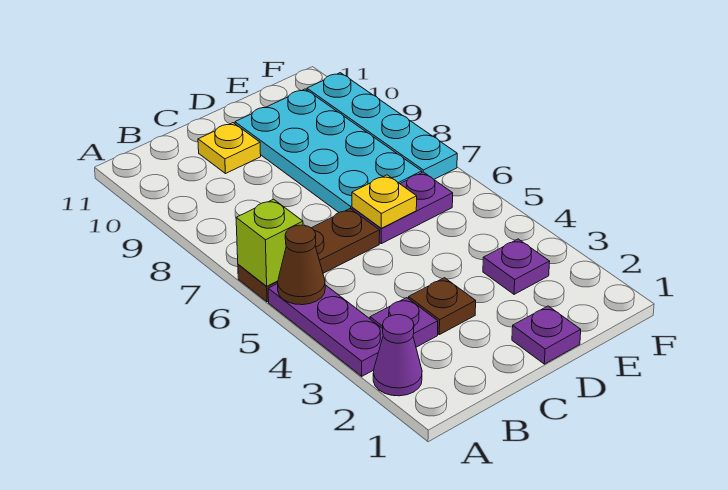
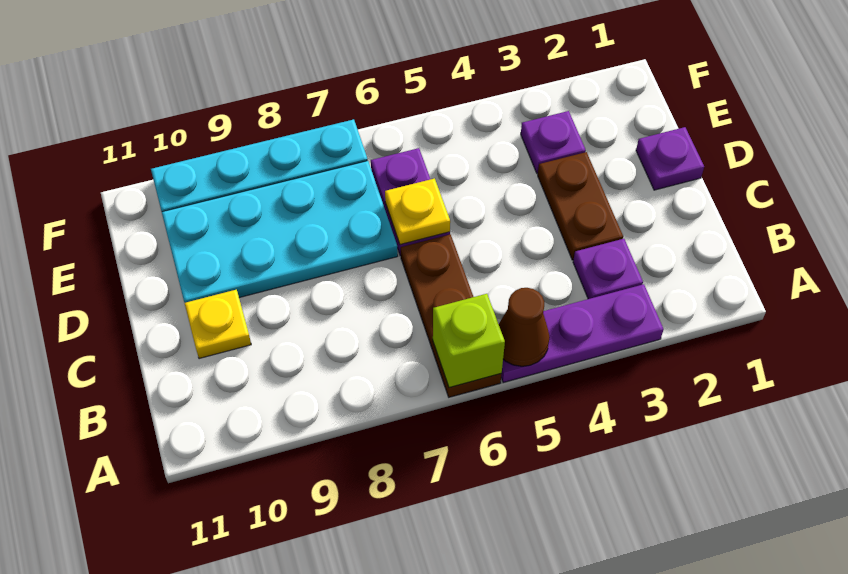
purple 1x1 cone [373,315,422,396] -> none
brown 1x1 plate [409,278,476,335] -> brown 1x2 plate [538,152,623,260]

